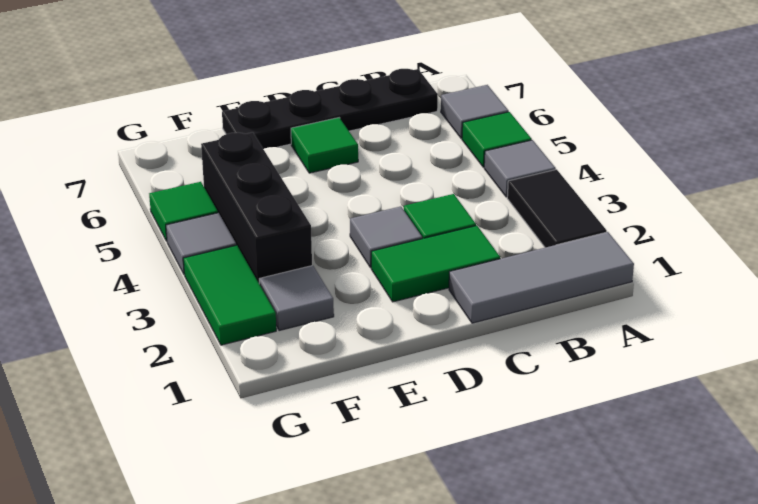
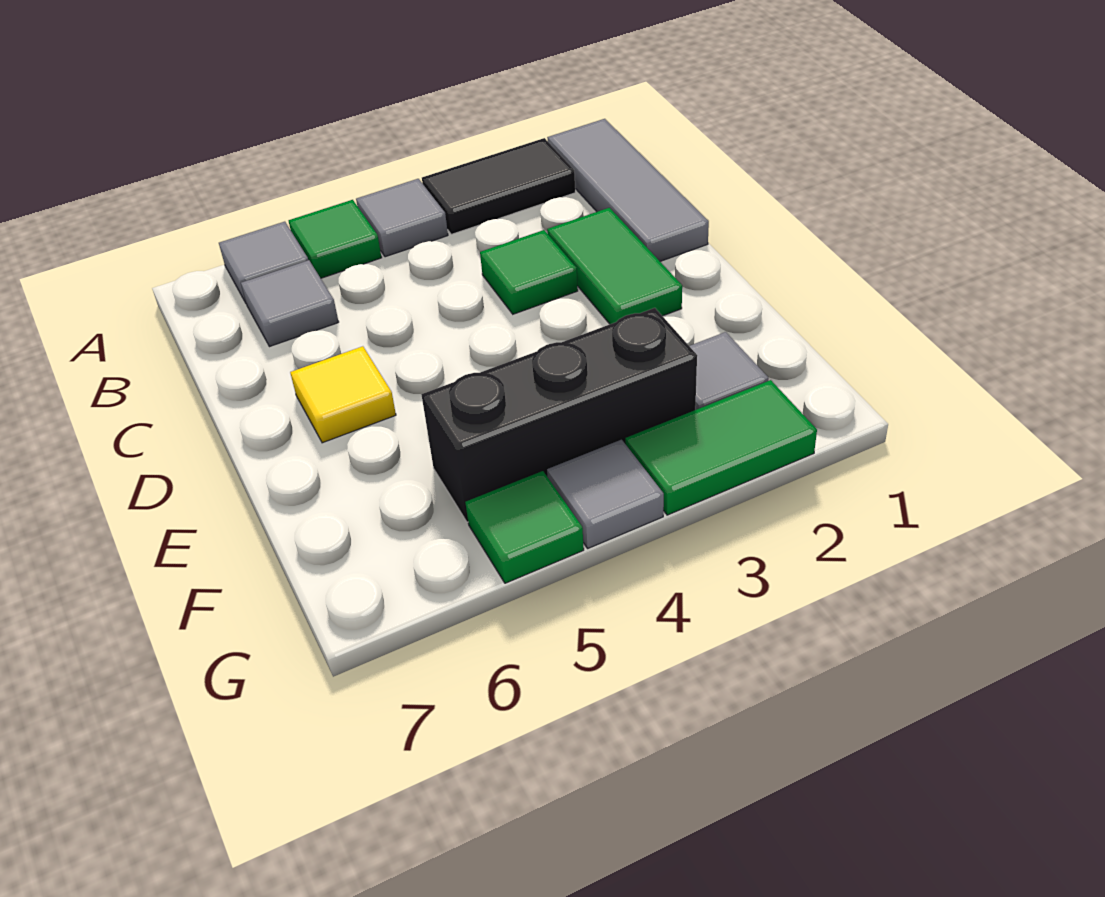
black 1x4 plate [222,69,438,149] -> none
grey 1x1 tile [350,206,422,268] -> grey 1x1 tile moved to [241,260,339,347]
green 1x1 tile [291,118,358,173] -> yellow 1x1 tile [290,346,396,443]

